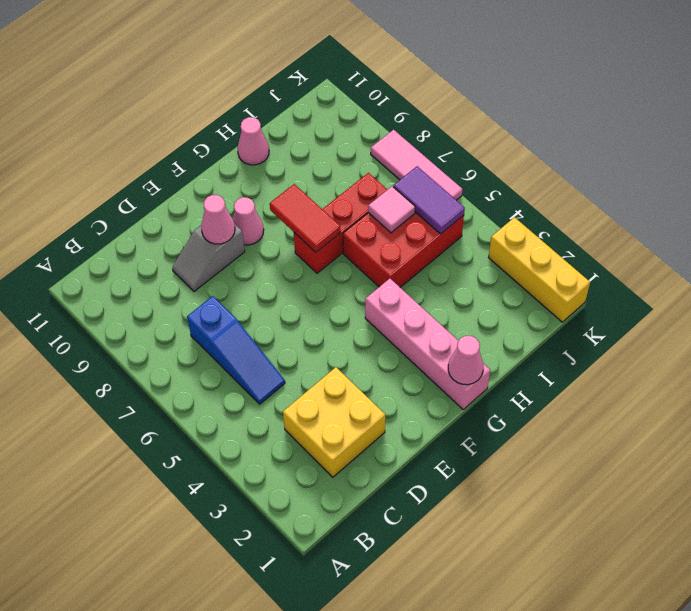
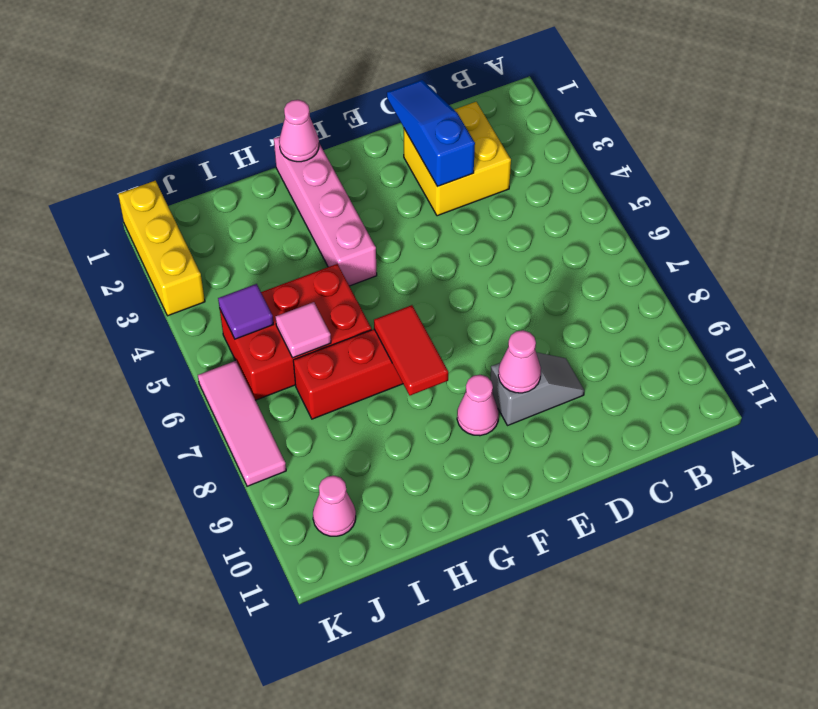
blue 1x3 slope [187,296,285,404] -> blue 1x3 slope moved to [387,80,475,187]
pink 1x1 cone [238,117,269,165] -> pink 1x1 cone moved to [313,476,356,536]
purple 1x2 tile [393,166,465,234] -> purple 1x1 tile [218,284,273,339]

